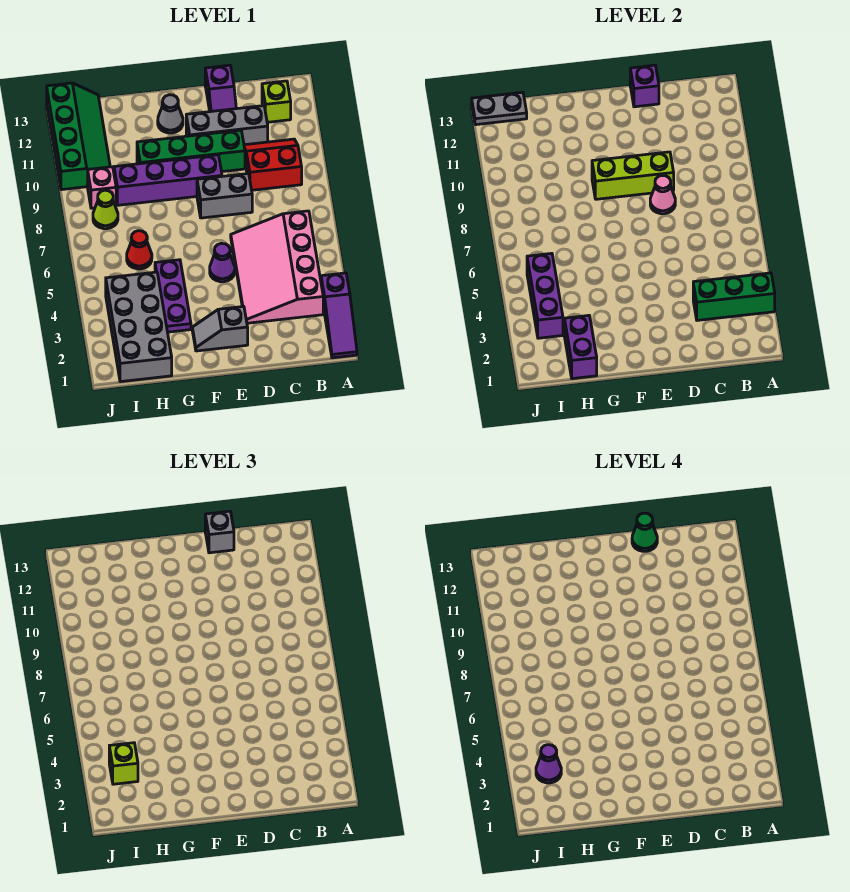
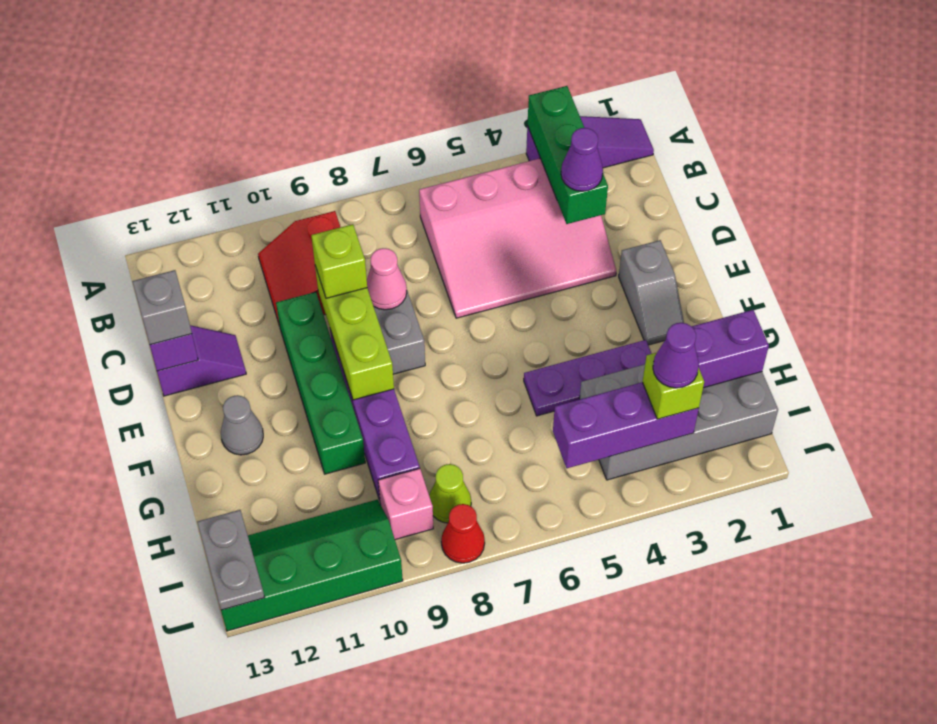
lime 1x1 brick [262,81,291,122] -> lime 1x1 brick moved to [311,224,367,298]
grey 1x3 brick [186,106,268,145] -> none
green 1x1 cone [632,513,657,551] -> none
purple 1x1 cone [210,243,235,282] -> purple 1x1 cone moved to [561,128,603,191]
red 1x1 cone [127,231,152,269] -> red 1x1 cone moved to [441,504,485,563]

